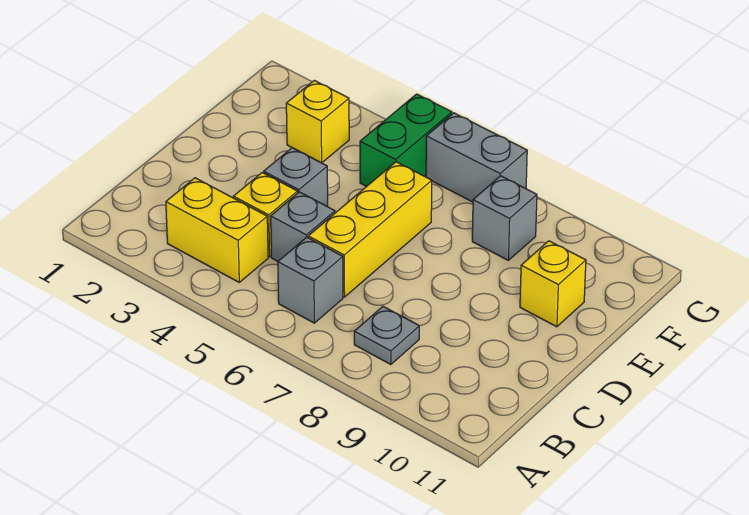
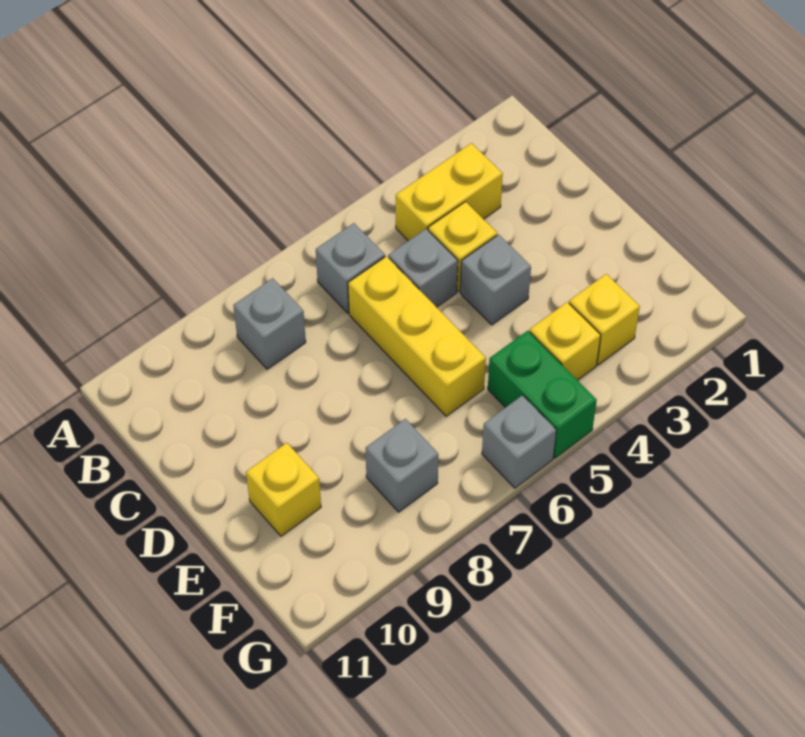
grey 1x1 plate [354,307,419,365] -> grey 1x1 brick [233,278,306,369]
none -> yellow 1x1 brick [529,302,601,380]
grey 1x2 brick [426,113,527,202] -> grey 1x1 brick [482,395,556,488]

